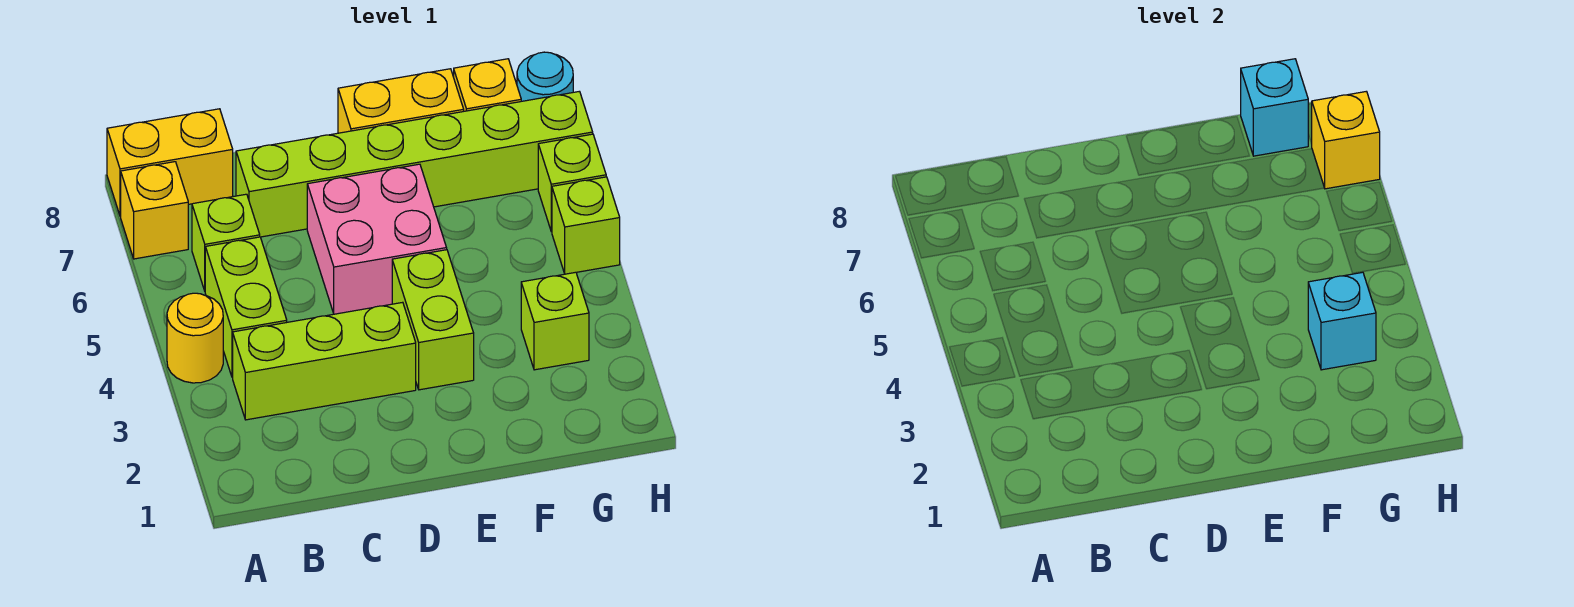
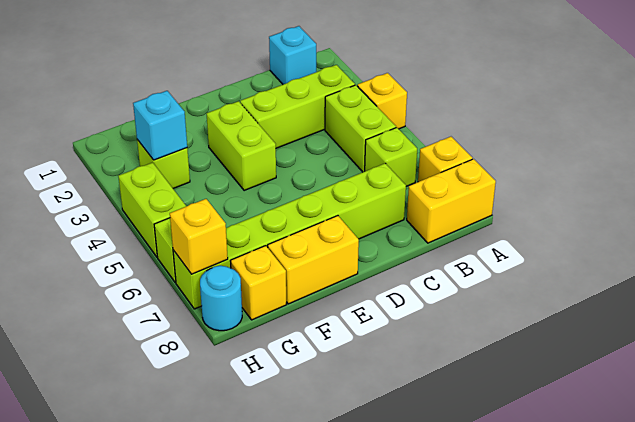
yellow 1x1 round brick [167,293,223,383] -> yellow 1x1 brick [357,73,407,129]
pink 2x2 brick [307,164,447,314] -> none
cyan 1x1 brick [1241,59,1308,156] -> cyan 1x1 brick moved to [269,26,316,84]
lime 1x1 brick [552,177,620,274] -> lime 1x2 brick [118,162,186,257]

